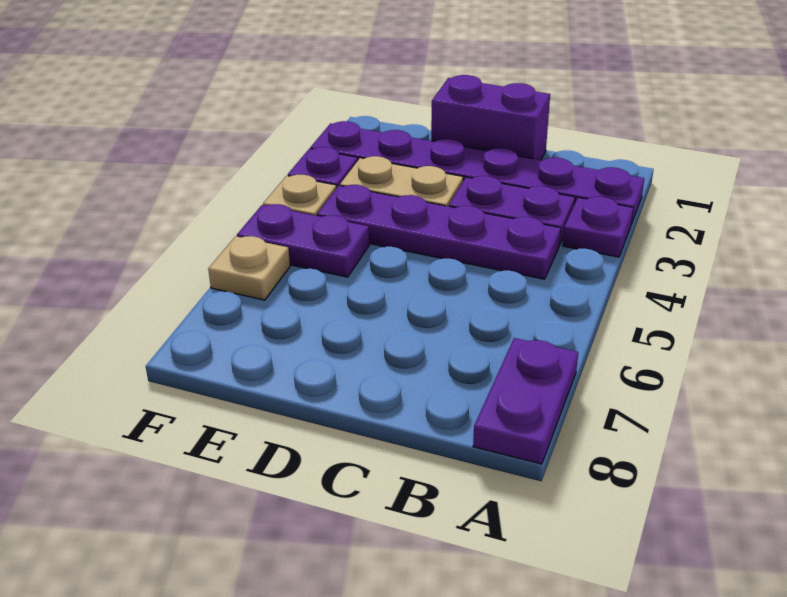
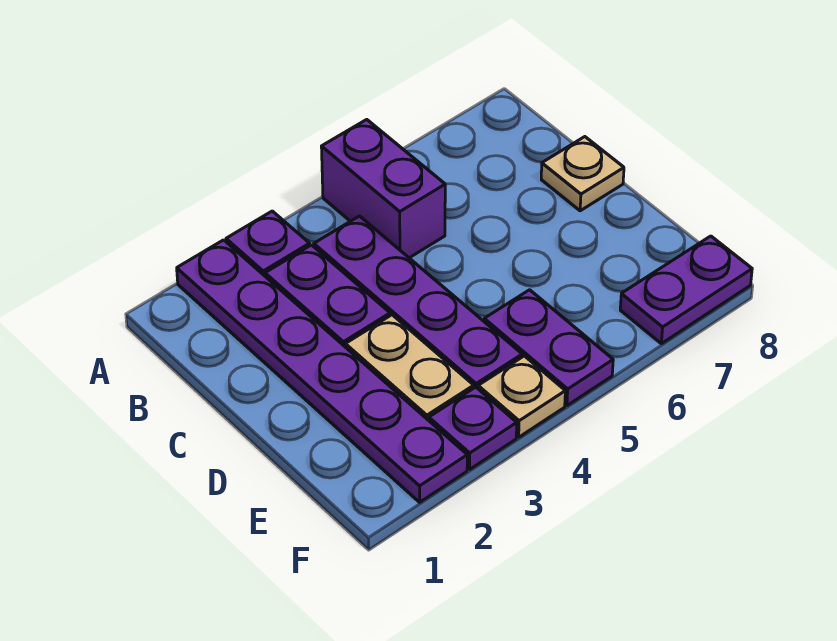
purple 1x2 plate [473,338,578,464] -> purple 1x2 plate moved to [620,236,752,344]
purple 1x2 brick [431,75,550,160] -> purple 1x2 brick moved to [321,120,445,258]
tan 1x1 plate [208,236,290,300] -> tan 1x1 plate moved to [541,137,624,211]

